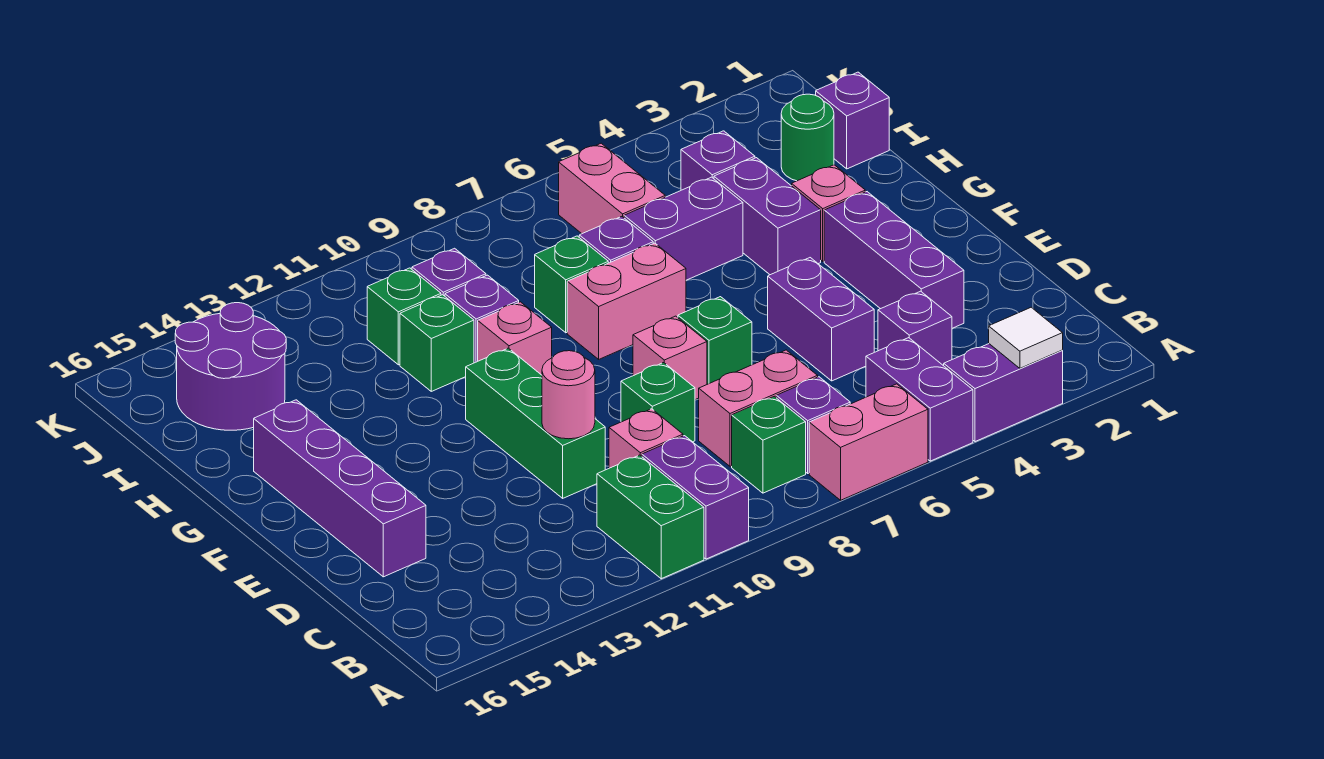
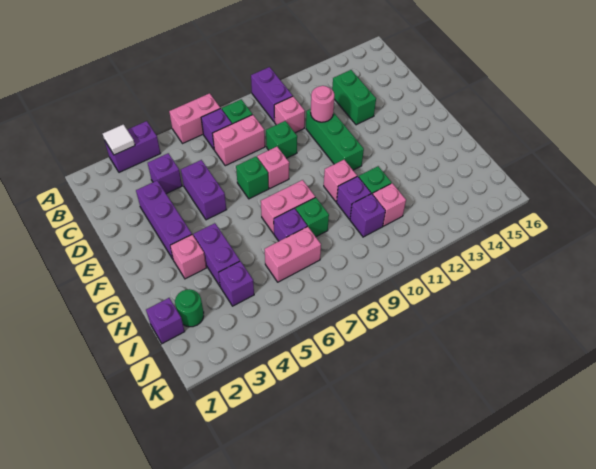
purple 1x2 brick [866,338,973,461] -> none
green 1x2 brick [597,455,704,579] -> green 1x2 brick moved to [332,70,376,125]
purple 1x4 brick [254,400,426,577] -> none
purple 1x2 brick [624,177,743,280] -> none
pink 1x2 brick [559,143,665,234] -> pink 1x2 brick turned to [265,226,321,282]
green 1x1 brick [367,268,441,365] -> pink 1x1 brick [373,183,406,226]
purple 2x2 round brick [175,303,286,430] -> none

